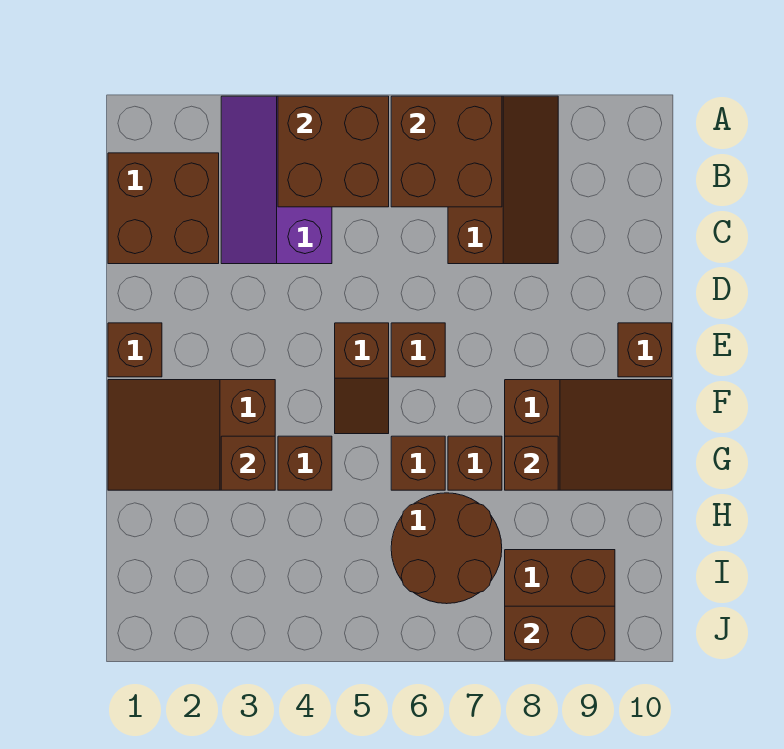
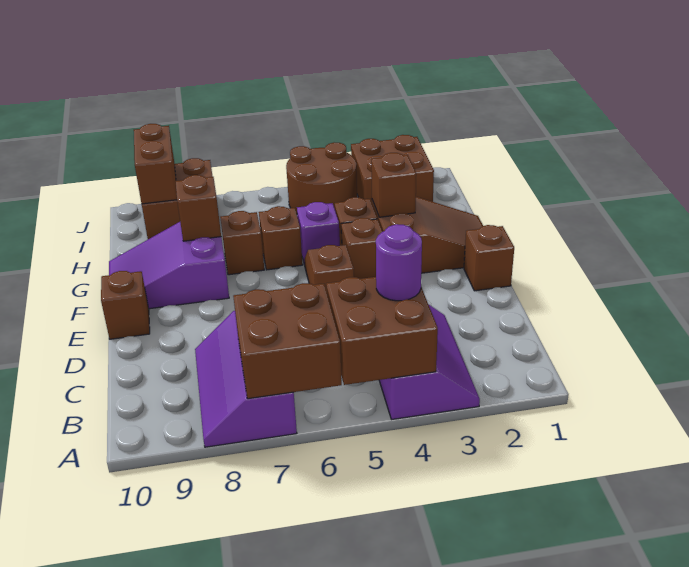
brown 2x3 slope [448,96,558,264] -> purple 2x3 slope [195,311,297,447]
brown 2x2 brick [108,153,219,264] -> brown 2x2 brick moved to [351,135,434,202]
none -> purple 1x1 round brick [376,224,422,301]
brown 1x1 brick [391,323,445,377] -> brown 1x1 brick moved to [341,218,383,279]
brown 2x3 slope [505,380,672,490] -> purple 2x3 slope [109,222,229,309]
none -> purple 1x1 brick [297,202,340,265]
brown 2x2 round brick [391,493,502,604] -> brown 2x2 round brick moved to [286,143,357,213]
brown 1x2 brick [505,606,615,660] -> brown 1x2 brick turned to [134,124,177,204]

